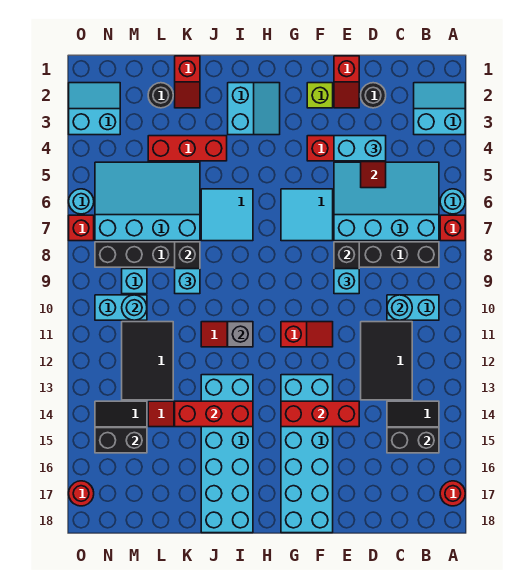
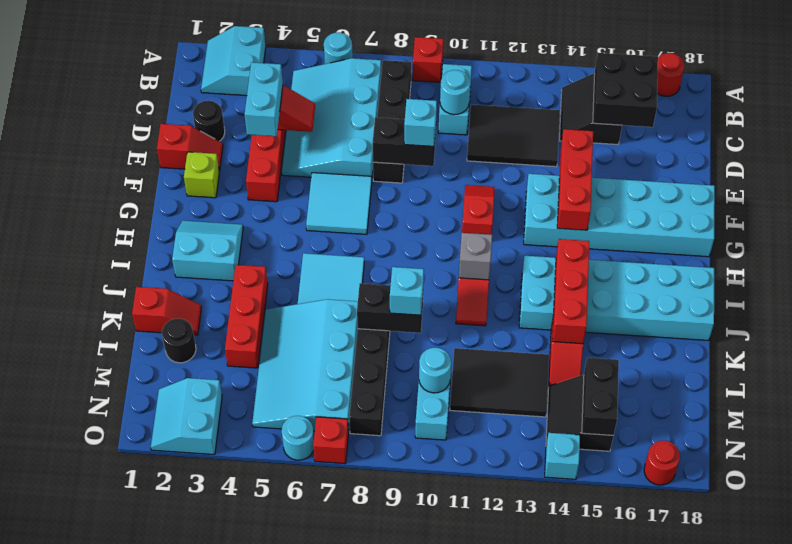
red 1x1 brick [440,215,465,241] -> red 1x1 brick moved to [413,37,443,82]
black 1x2 brick [387,428,439,453] -> black 2x2 brick [593,53,658,127]
cyan 1x1 brick [122,269,147,294] -> cyan 1x1 brick moved to [545,433,580,479]

